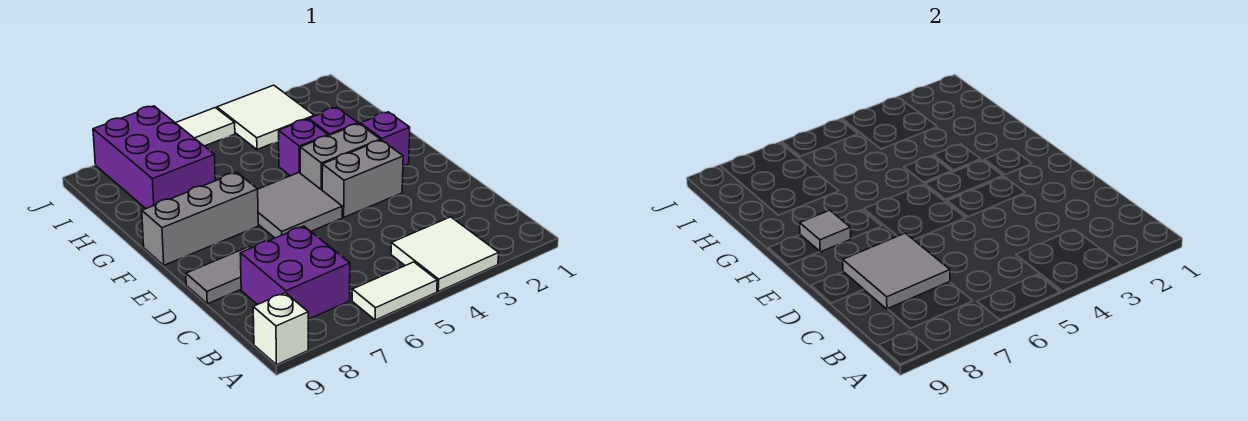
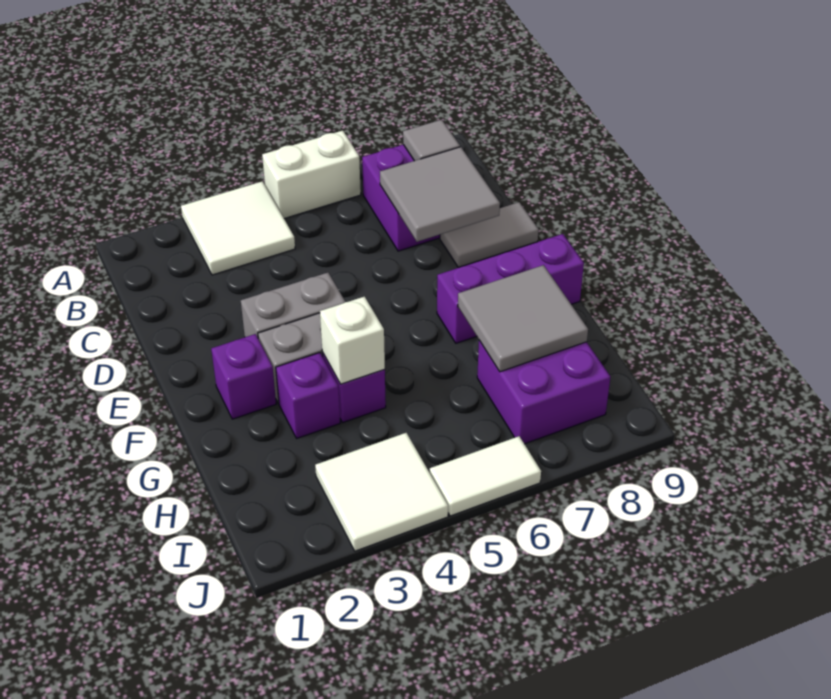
white 1x2 tile [352,262,437,320] -> white 1x2 brick [262,131,361,219]
white 1x1 brick [253,293,308,365] -> white 1x1 brick moved to [320,297,385,384]
grey 2x2 tile [258,173,342,238] -> grey 2x2 tile moved to [458,265,588,372]
grey 1x3 brick [142,172,258,265] -> purple 1x3 brick [437,234,584,343]
grey 1x1 tile [800,210,851,252] -> grey 1x1 tile moved to [403,120,460,161]
purple 2x3 brick [93,106,215,208] -> purple 2x2 brick [477,340,610,444]

